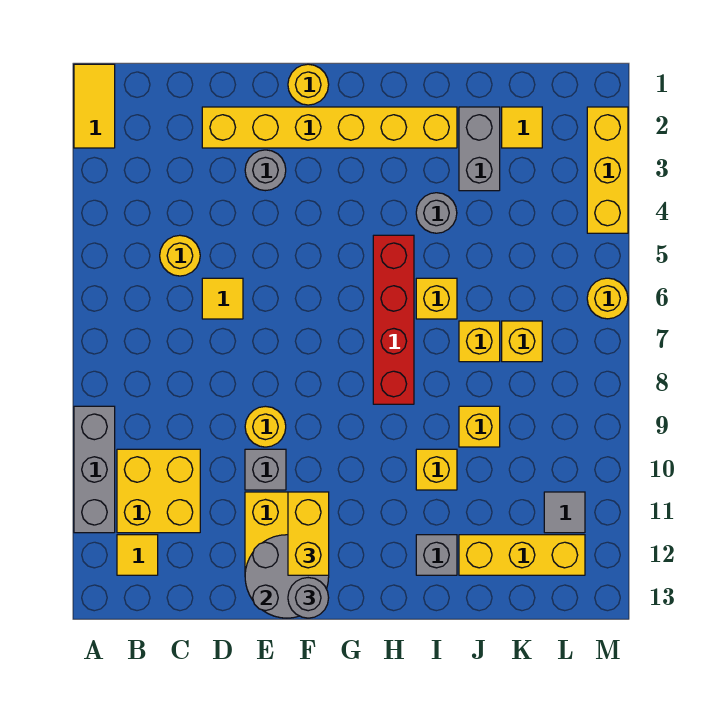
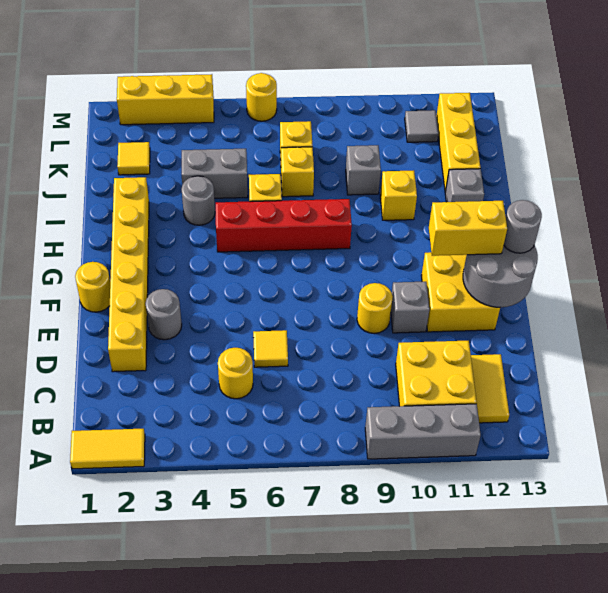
yellow 1x1 tile [117,535,158,575] -> yellow 1x2 tile [471,354,509,423]
grey 1x2 brick [459,107,500,191] -> grey 1x2 brick moved to [182,149,248,198]
yellow 1x1 brick [459,406,500,447] -> grey 1x1 brick [346,145,381,195]

